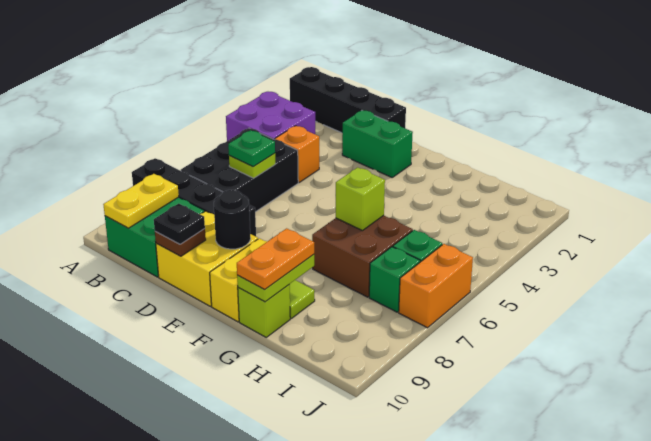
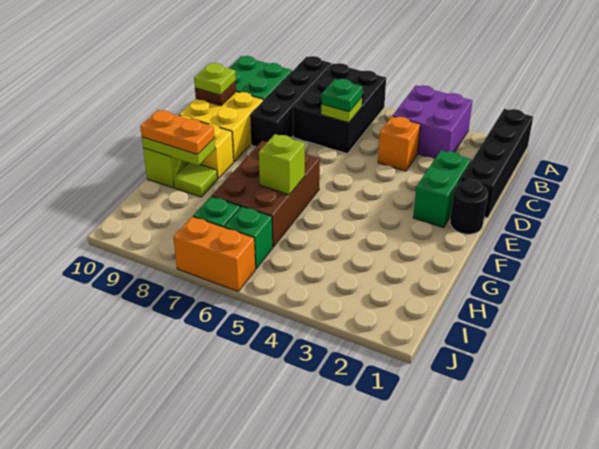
black 2x3 brick [181,128,298,212] -> black 2x3 brick turned to [293,63,386,154]
yellow 1x2 plate [103,174,179,228] -> none
black 1x1 plate [154,204,205,244] -> lime 1x1 plate [194,63,236,95]
black 1x1 round brick [214,190,251,249] -> black 1x1 round brick moved to [450,179,488,234]
brown 2x2 brick [312,215,413,297] -> brown 2x3 brick [212,141,320,247]

